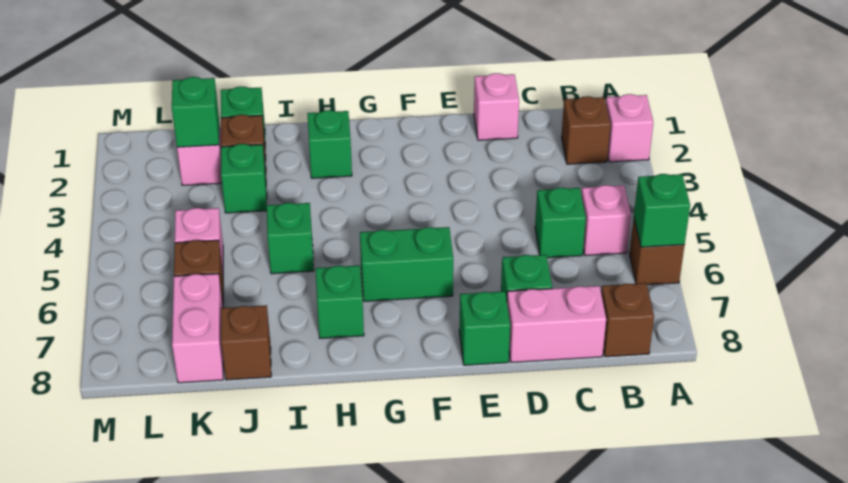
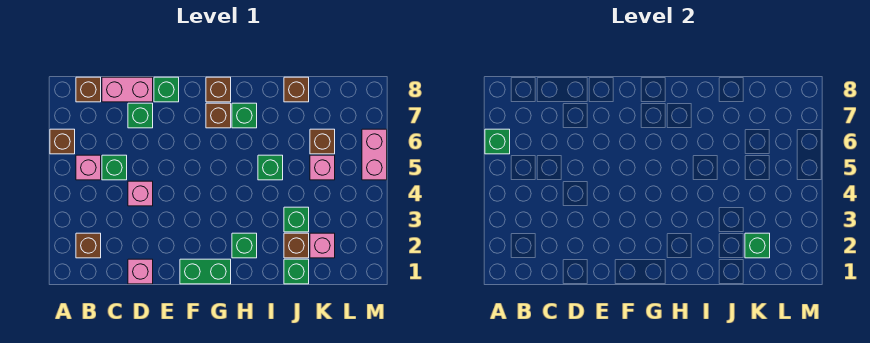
pink 1x1 brick [606,94,653,162] -> pink 1x1 brick moved to [128,181,153,206]
green 1x2 brick [360,227,453,301] -> green 1x2 brick moved to [180,259,231,284]
none -> brown 1x1 brick [206,103,231,128]
none -> brown 1x1 brick [206,77,231,102]
pink 1x2 brick [172,274,223,383] -> pink 1x2 brick moved to [362,129,387,180]

